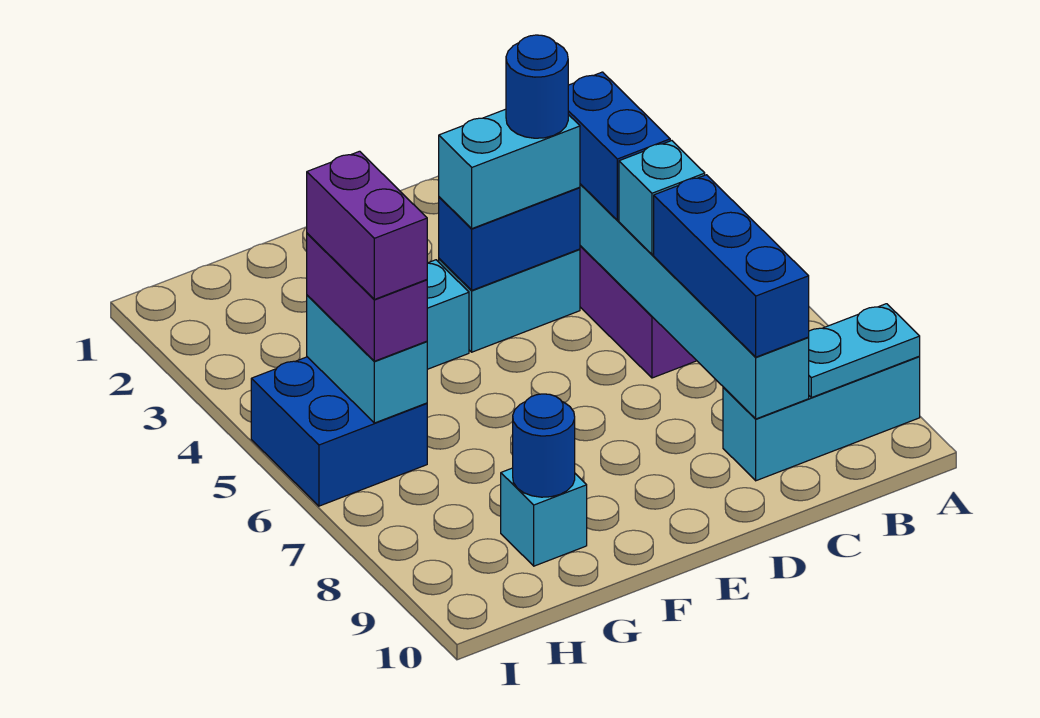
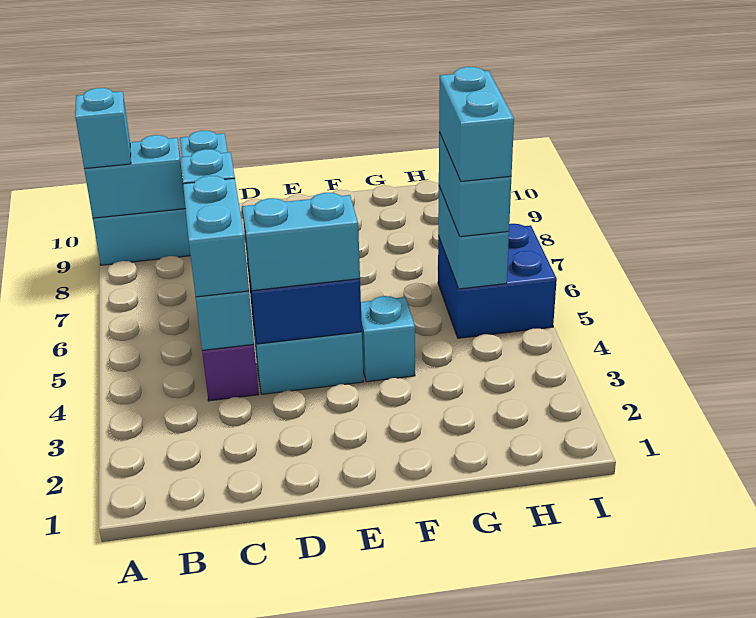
cyan 1x2 plate [808,304,920,398] -> cyan 1x2 brick [84,135,186,218]
blue 1x2 brick [568,72,670,220] -> cyan 1x2 brick [183,176,249,297]
blue 1x3 brick [654,175,809,357] -> none
blue 1x1 round brick [506,35,568,138] -> none
cyan 1x1 brick [501,468,587,566] -> cyan 1x1 brick moved to [75,88,131,169]
blue 1x1 round brick [513,394,575,497] -> none
purple 1x2 brick [307,233,427,361] -> cyan 1x2 brick [439,132,511,237]
purple 1x2 brick [307,151,427,299] -> cyan 1x2 brick [439,67,514,181]

